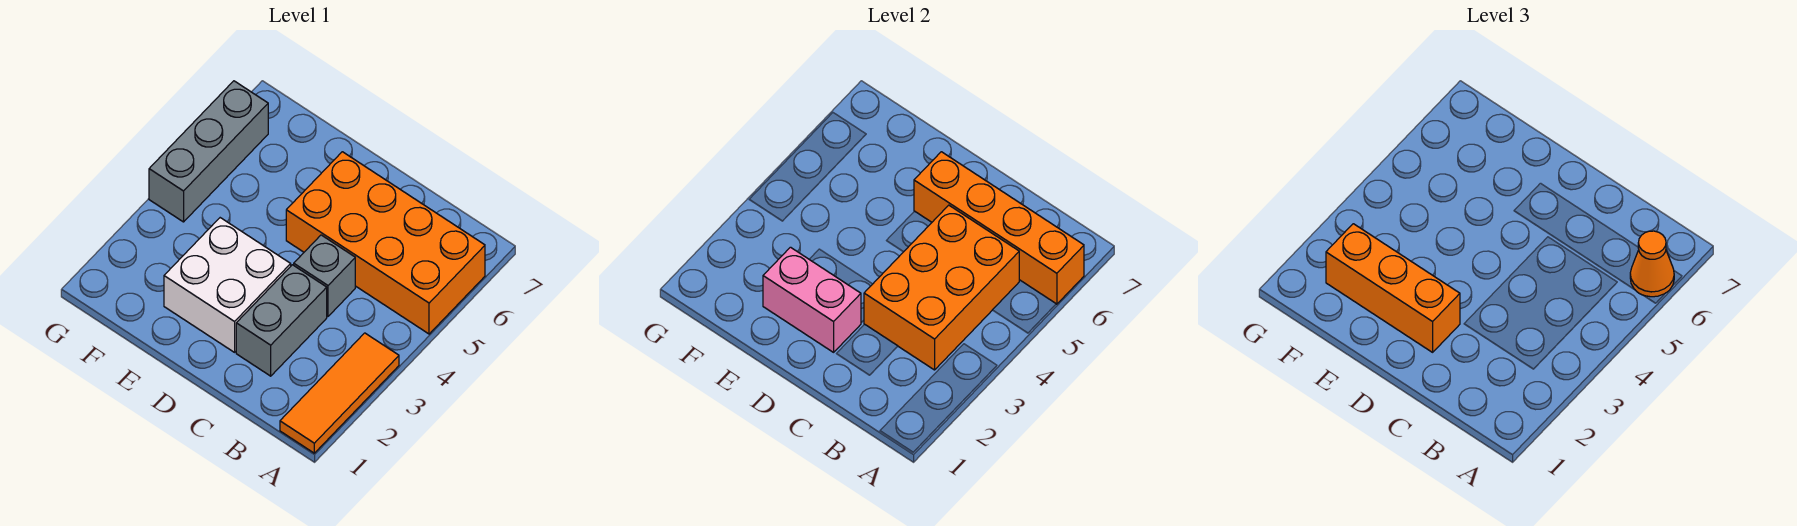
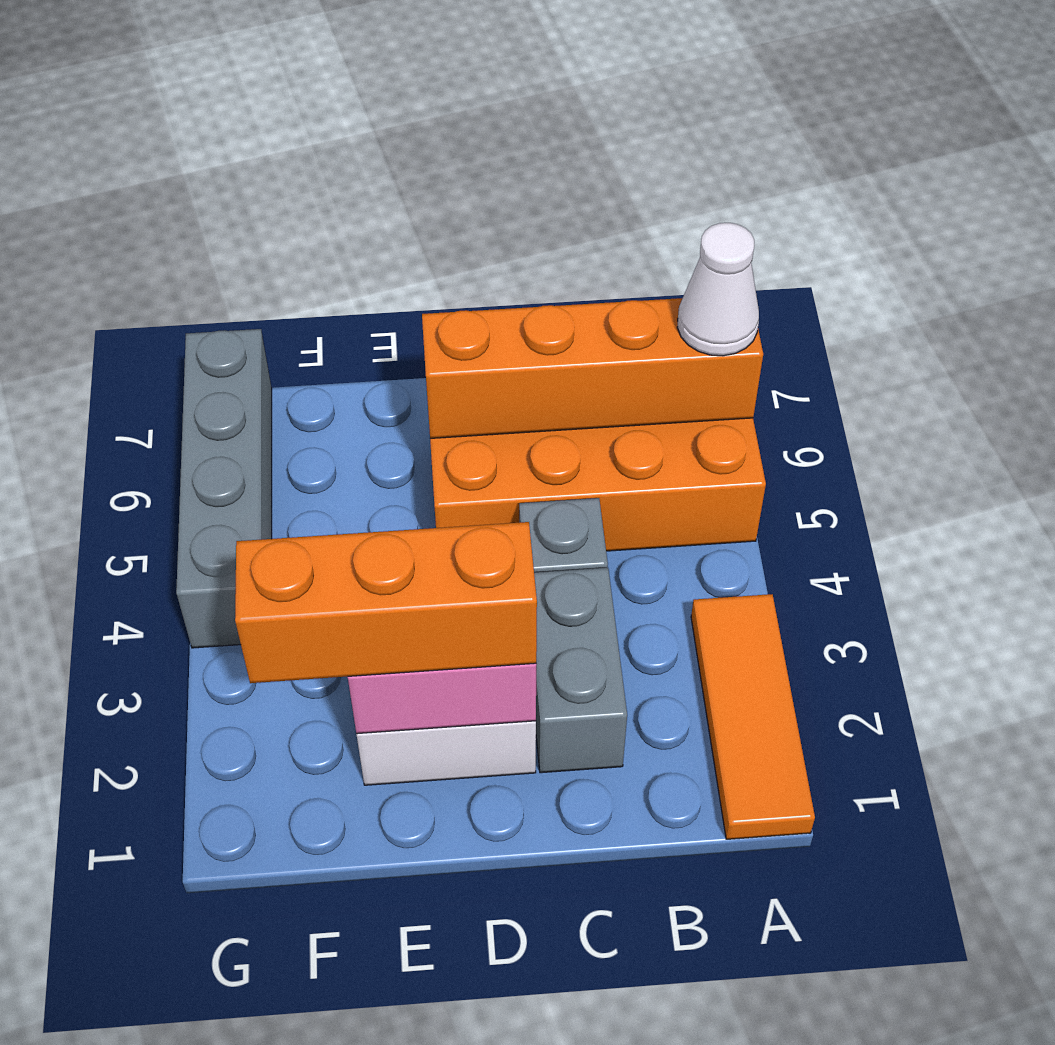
orange 1x1 cone [1630,231,1674,297] -> white 1x1 cone [677,223,759,356]
orange 2x3 brick [864,205,1019,370] -> none
grey 1x3 brick [149,81,268,222] -> grey 1x4 brick [176,329,272,648]

